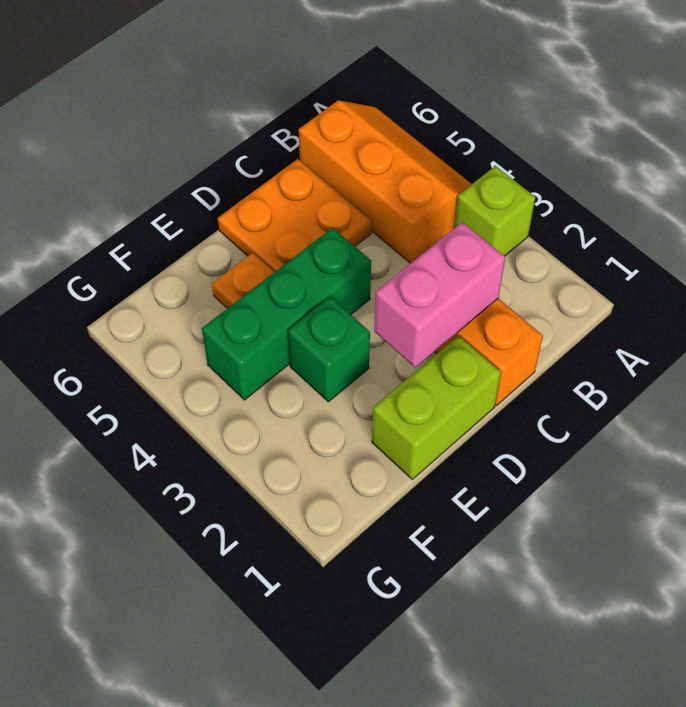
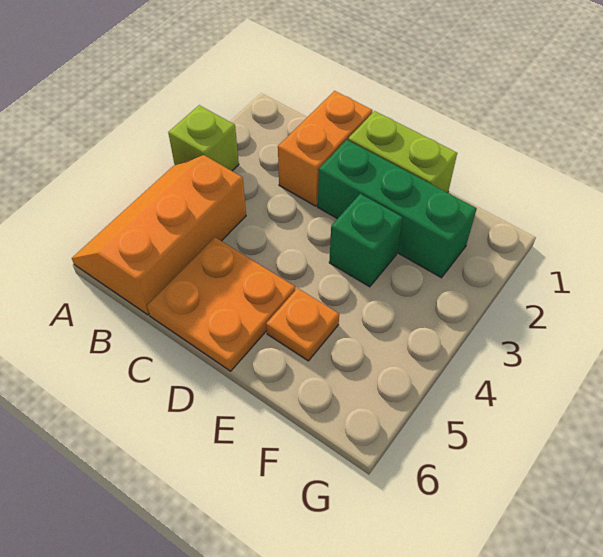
pink 1x2 brick [374,222,505,368] -> none
green 1x3 brick [202,228,371,400] -> green 1x3 brick moved to [318,140,477,278]

